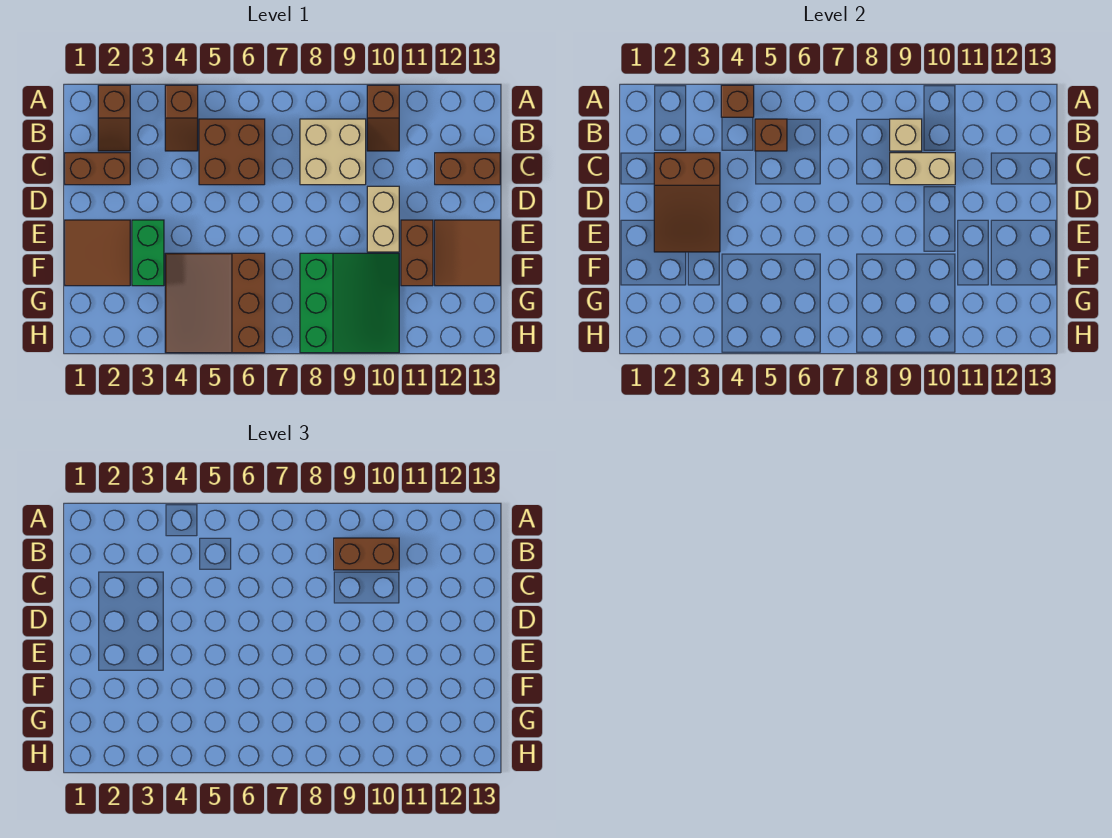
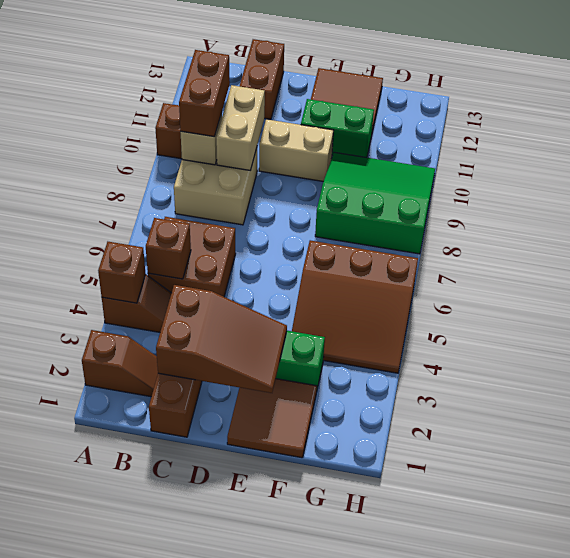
brown 1x2 brick [401,220,433,286] -> green 1x2 brick [301,99,374,157]

